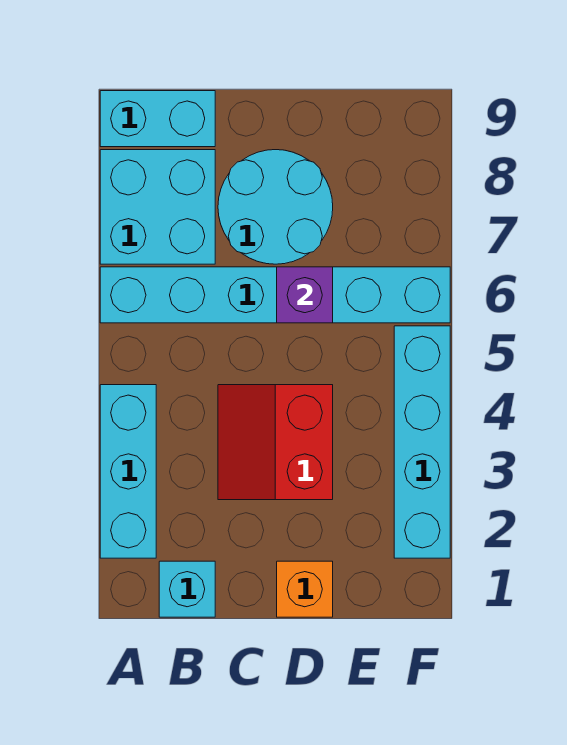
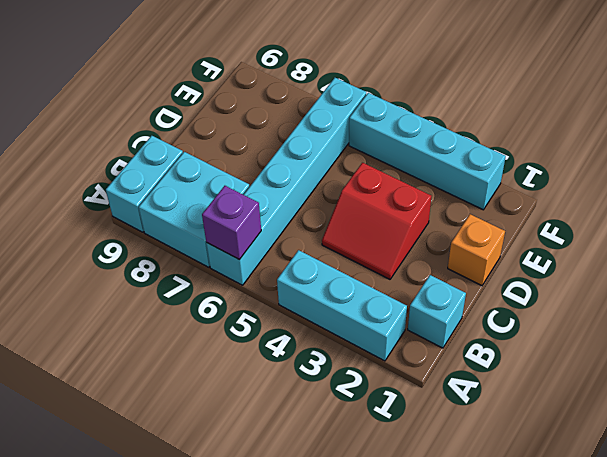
cyan 2x2 round brick [218,150,333,264] -> none
purple 1x1 brick [277,267,333,323] -> purple 1x1 brick moved to [202,186,261,260]

